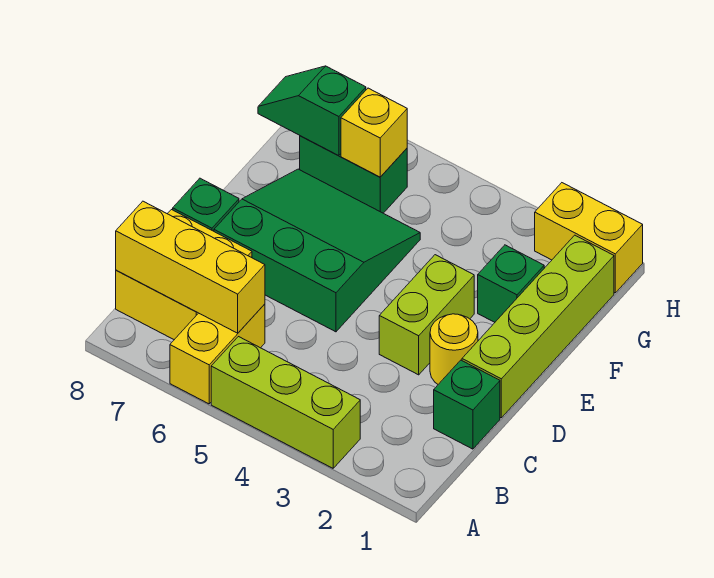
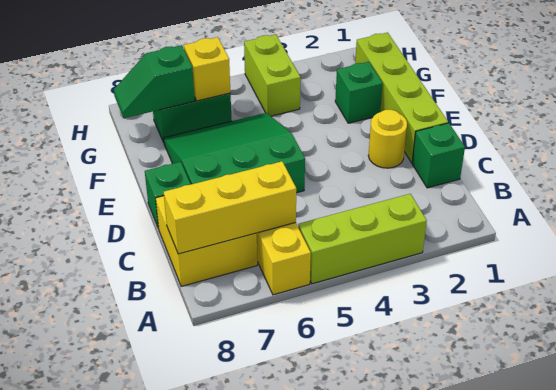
lime 1x2 brick [379,255,474,375] -> lime 1x2 brick moved to [244,34,300,116]
yellow 1x2 brick [535,183,643,293] -> none

